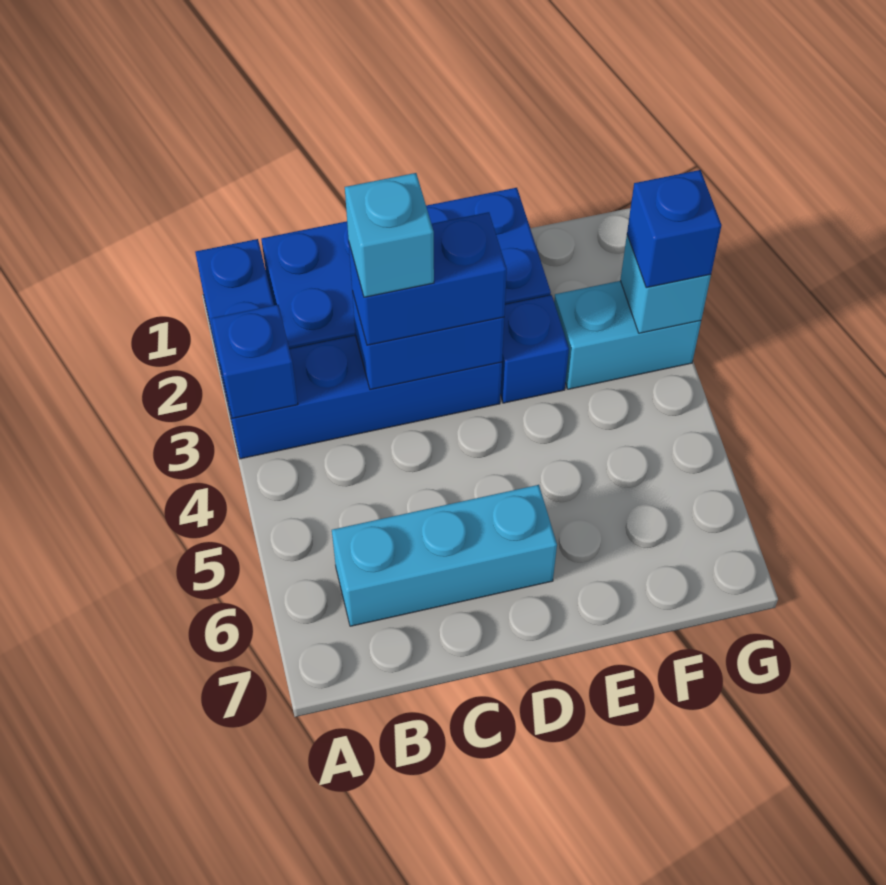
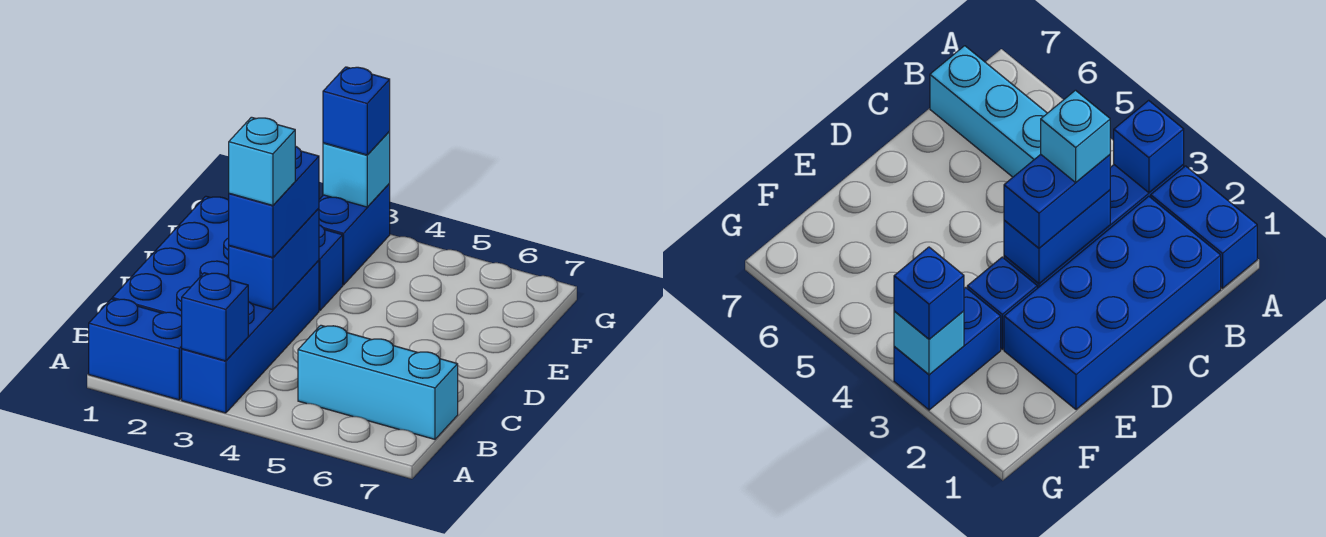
cyan 1x3 brick [332,485,557,626] -> cyan 1x3 brick turned to [298,325,458,439]
cyan 1x2 brick [554,281,701,389] -> blue 1x2 brick [319,184,390,285]

